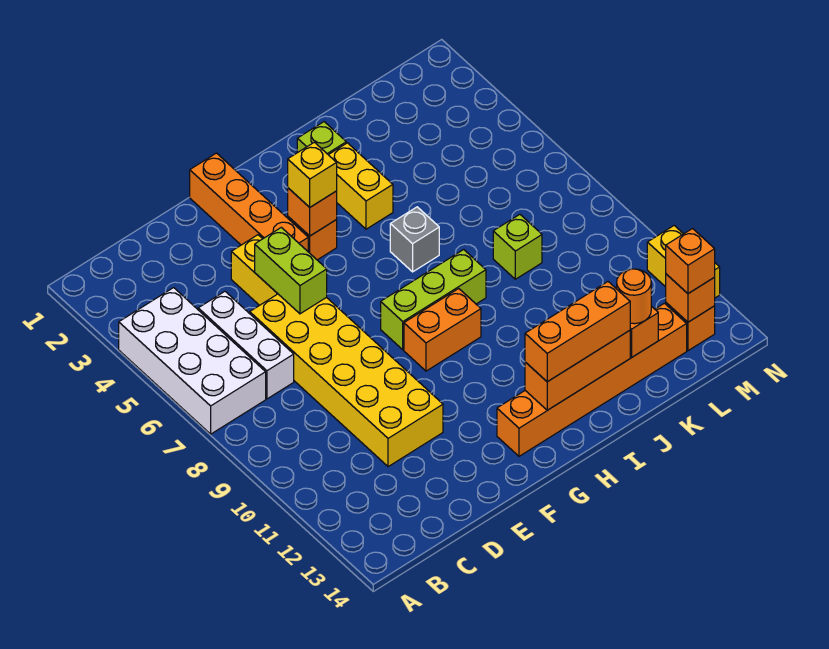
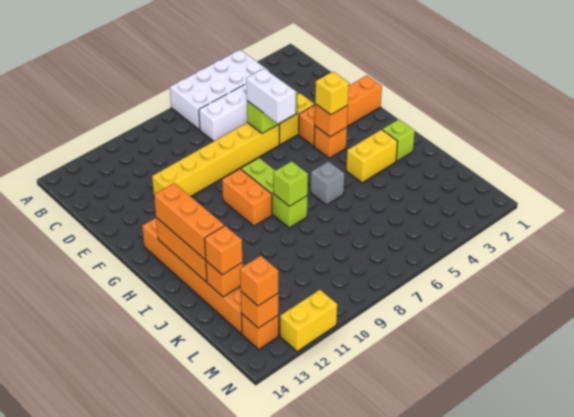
yellow 2x6 brick [250,294,443,467] -> yellow 1x6 brick [152,123,279,196]
none -> white 1x2 brick [246,69,296,123]
lime 1x1 brick [493,214,542,279] -> lime 1x1 brick moved to [273,161,308,206]
orange 1x1 round brick [617,269,651,324] -> orange 1x1 brick [205,226,242,275]

